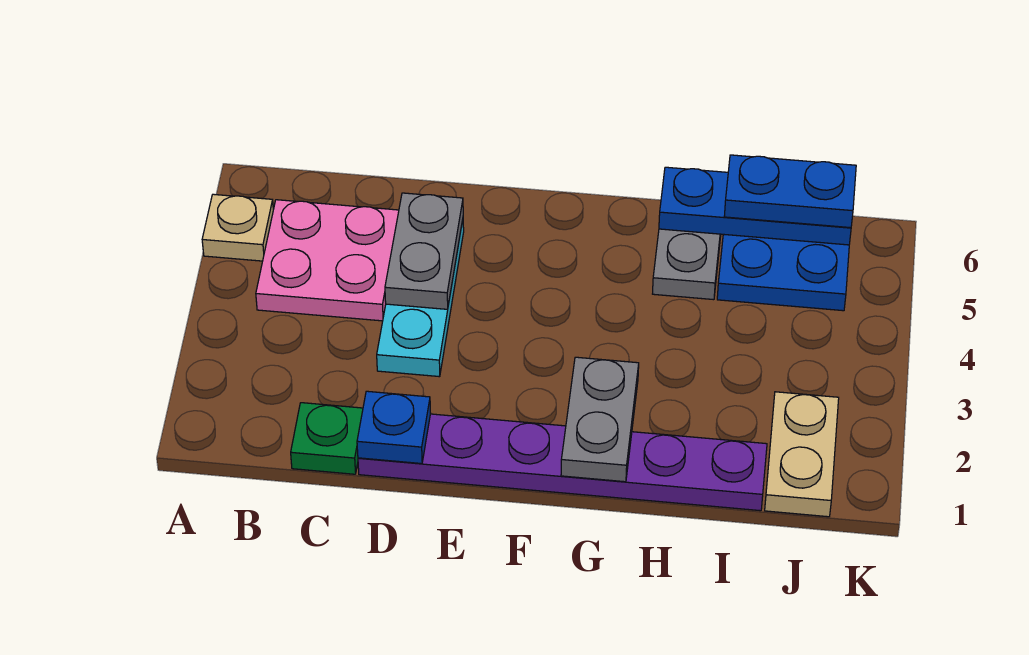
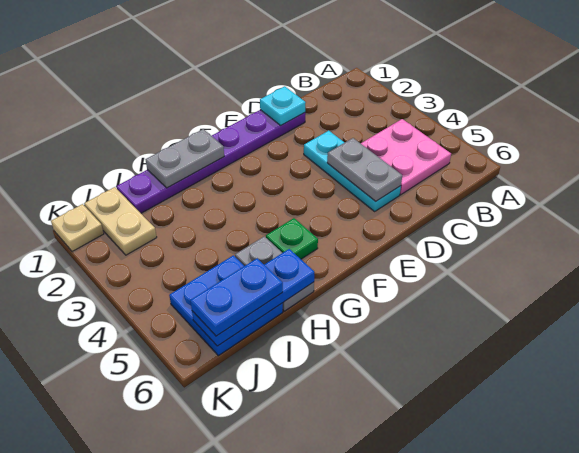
tan 1x1 plate [202,194,273,261] -> tan 1x1 plate moved to [51,204,104,252]
green 1x1 plate [291,403,363,474] -> green 1x1 plate moved to [266,218,318,259]
blue 1x1 plate [357,391,431,464] -> cyan 1x1 plate [260,86,306,125]
grey 1x2 plate [561,357,639,482] -> grey 1x2 plate turned to [146,129,224,188]

